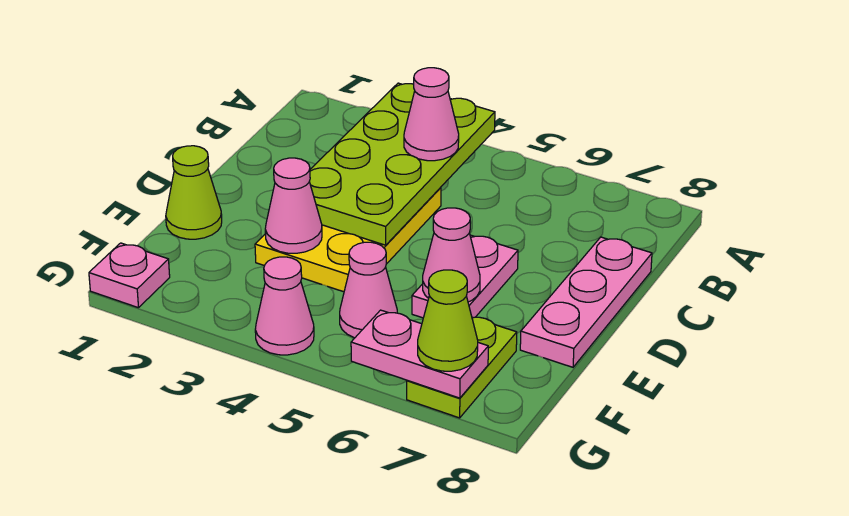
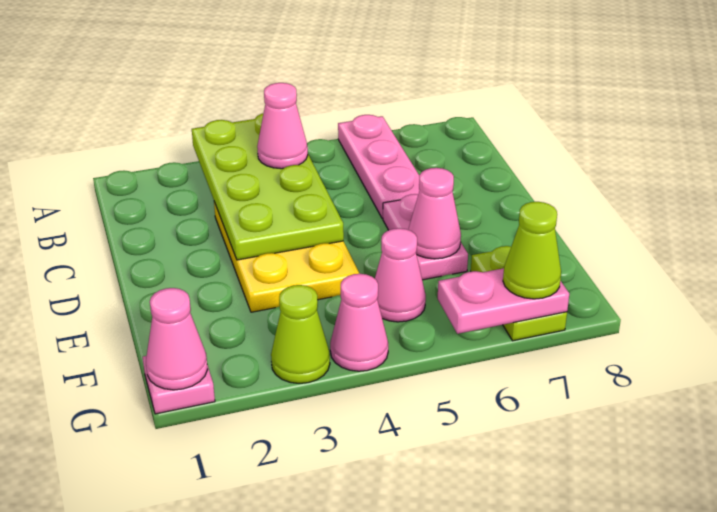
pink 1x3 plate [520,237,652,367] -> pink 1x3 plate moved to [338,115,420,218]
lime 1x1 cone [166,146,222,239] -> lime 1x1 cone moved to [271,285,330,383]
pink 1x1 cone [265,158,322,253] -> pink 1x1 cone moved to [146,288,208,390]

